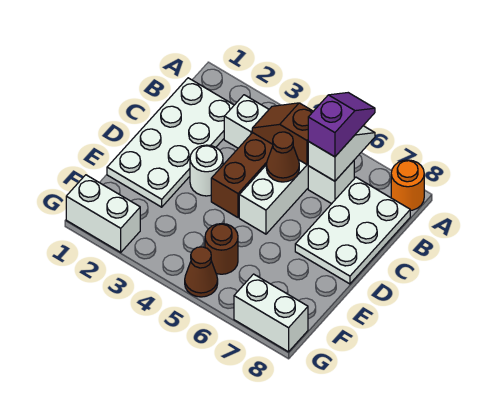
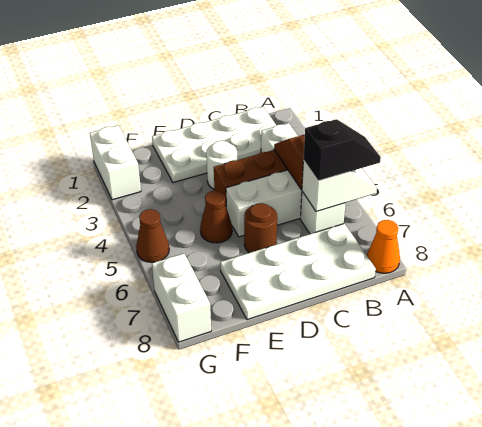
purple 1x2 slope [308,93,375,157] -> black 1x2 slope [304,119,381,181]
orange 1x1 round brick [391,160,424,211] -> orange 1x1 cone [367,220,400,273]
white 2x3 plate [295,177,410,284] -> white 2x4 plate [220,224,376,320]
brown 1x1 cone [266,132,299,182] -> brown 1x1 cone moved to [200,191,232,243]
brown 1x1 round brick [205,224,238,274] -> brown 1x1 round brick moved to [244,203,277,253]

